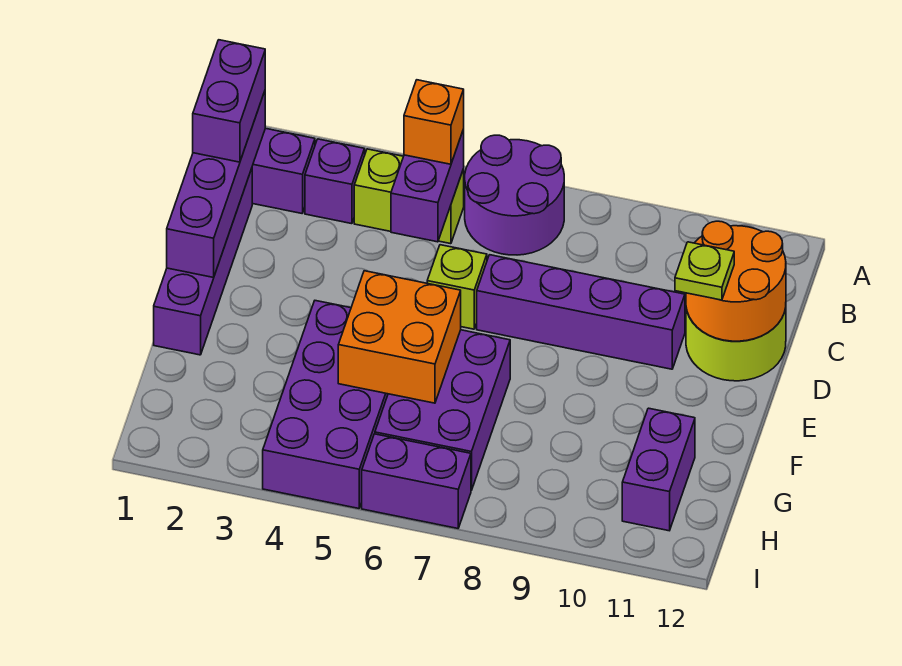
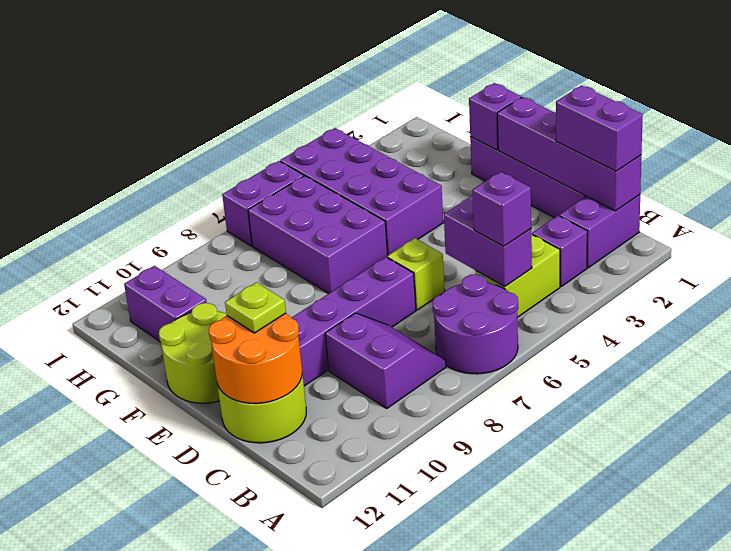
orange 1x1 brick [404,80,464,164] -> purple 1x1 brick [473,172,531,246]
none -> purple 2x2 slope [325,313,446,408]
none -> lime 2x2 round brick [159,303,227,403]
none -> purple 1x1 brick [469,83,521,150]
orange 2x2 brick [338,271,461,403] -> none

